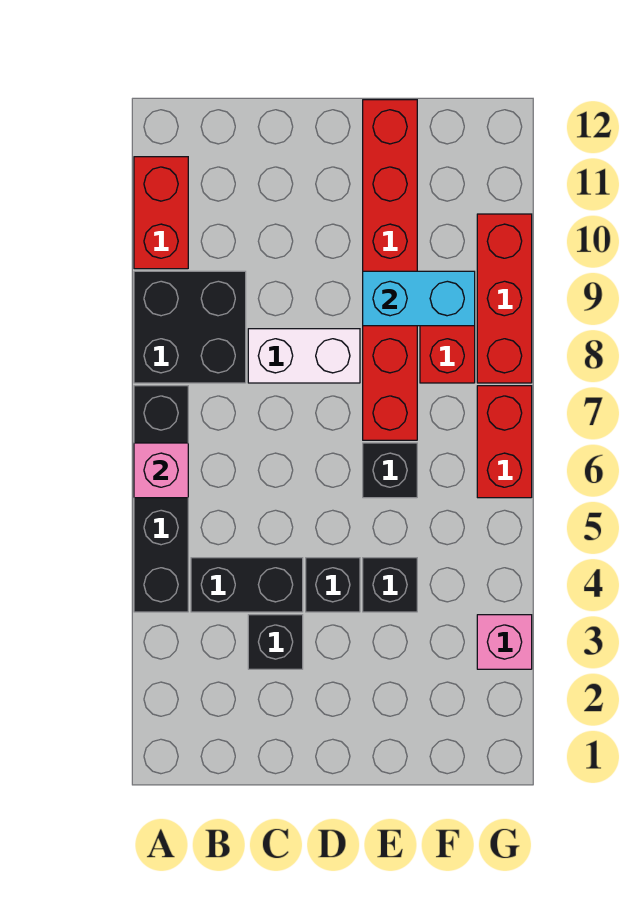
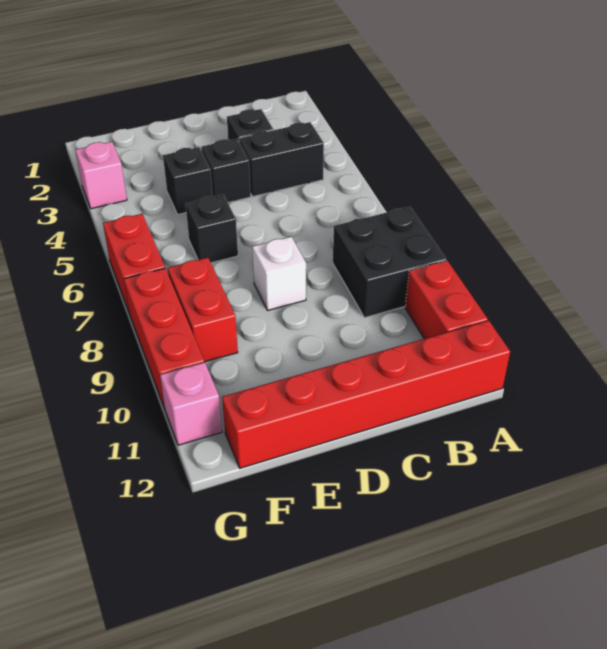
black 1x4 brick [134,386,188,612] -> none
pink 1x1 brick [134,443,188,498] -> pink 1x1 brick moved to [160,362,222,445]
white 1x2 brick [248,329,360,383] -> white 1x1 brick [252,237,306,310]
red 1x6 brick [363,100,417,440] -> red 1x6 brick turned to [222,321,510,468]
cyan 1x2 brick [363,271,475,326] -> none

